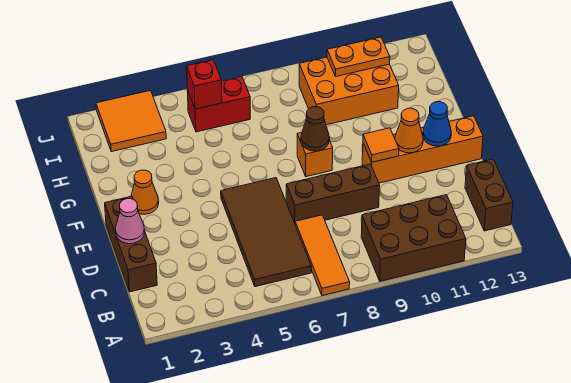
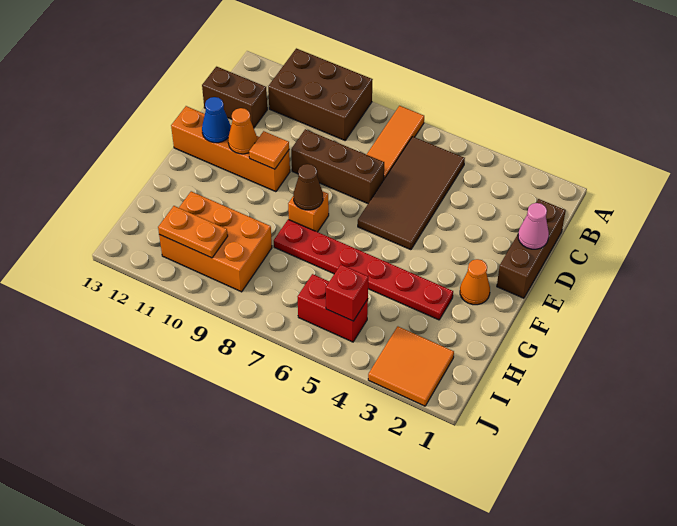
brown 1x2 brick [465,159,513,231] -> brown 1x2 brick turned to [202,67,267,128]
none -> red 1x6 plate [274,219,453,320]

